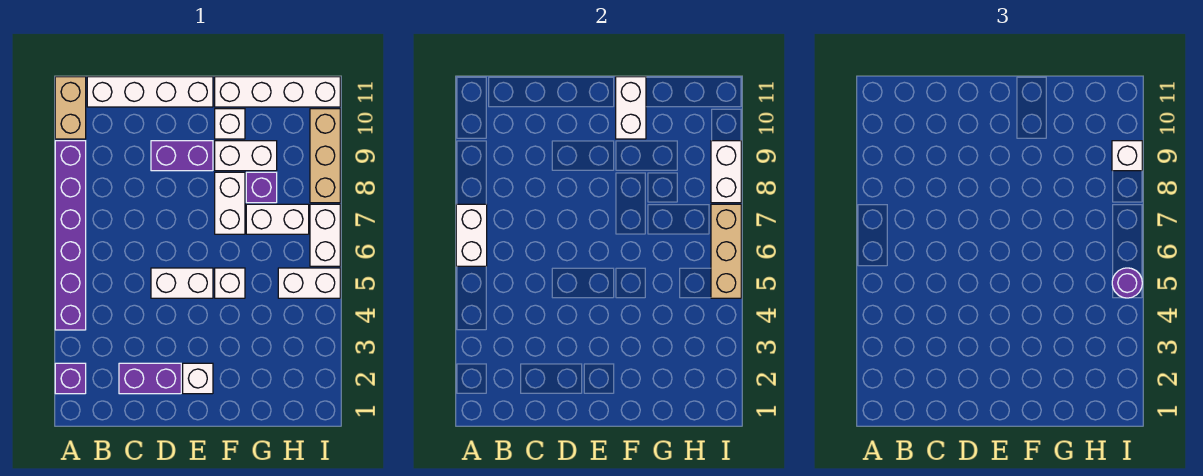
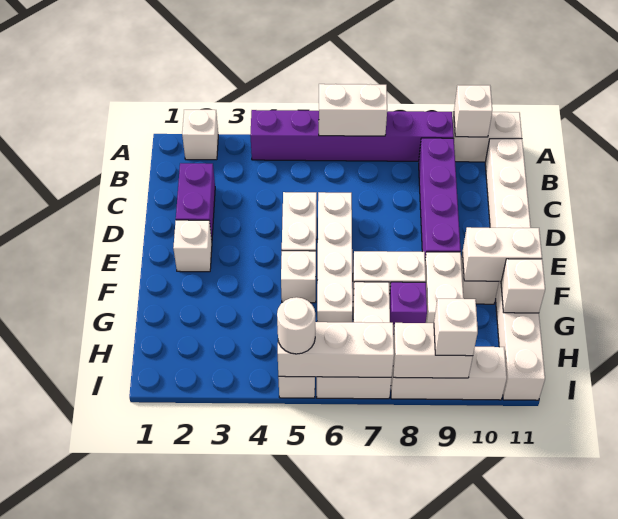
purple 1x1 brick [55,363,86,394] -> white 1x1 brick [182,110,218,160]
tan 1x2 brick [55,77,86,139] -> white 1x2 brick [453,112,522,162]
none -> white 1x1 brick [454,85,492,137]
none -> white 1x4 brick [317,192,353,322]
purple 1x2 brick [151,141,213,171] -> purple 1x4 brick [419,138,461,257]
none -> white 1x1 brick [501,259,545,313]
tan 1x3 brick [711,204,741,298] -> white 1x3 brick [278,322,394,377]
purple 1x1 round brick [1112,268,1142,298] -> white 1x1 round brick [277,297,315,354]
tan 1x3 brick [310,109,340,203] -> white 1x3 brick [391,347,507,400]

